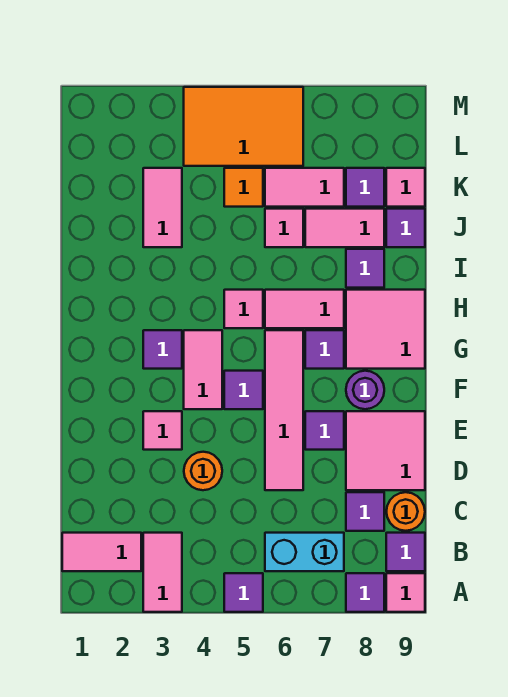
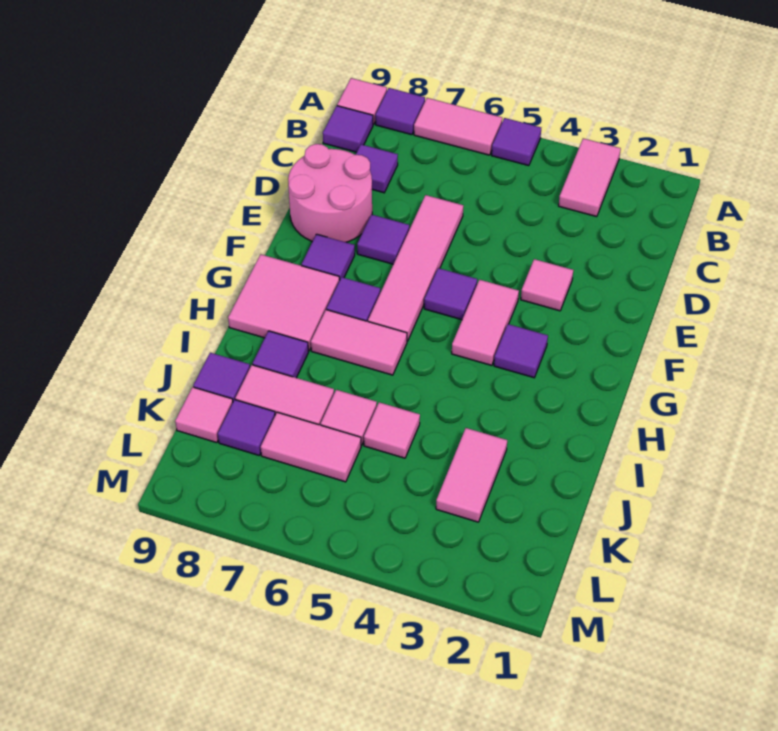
pink 1x2 tile [62,533,141,571] -> pink 1x2 tile moved to [414,98,502,155]
cyan 1x2 brick [265,533,344,571] -> none
orange 1x1 round brick [386,492,425,531] -> none
orange 1x1 round brick [184,452,222,490] -> none
pink 2x2 tile [346,411,425,490] -> pink 2x2 round brick [288,144,372,242]
purple 1x1 round brick [346,371,384,409] -> purple 1x1 tile [301,234,355,279]
pink 1x1 tile [224,290,263,328] -> pink 1x1 tile moved to [364,402,420,458]
orange 1x1 tile [224,168,263,207] -> none
orange 2x3 tile [184,87,303,166] -> none

